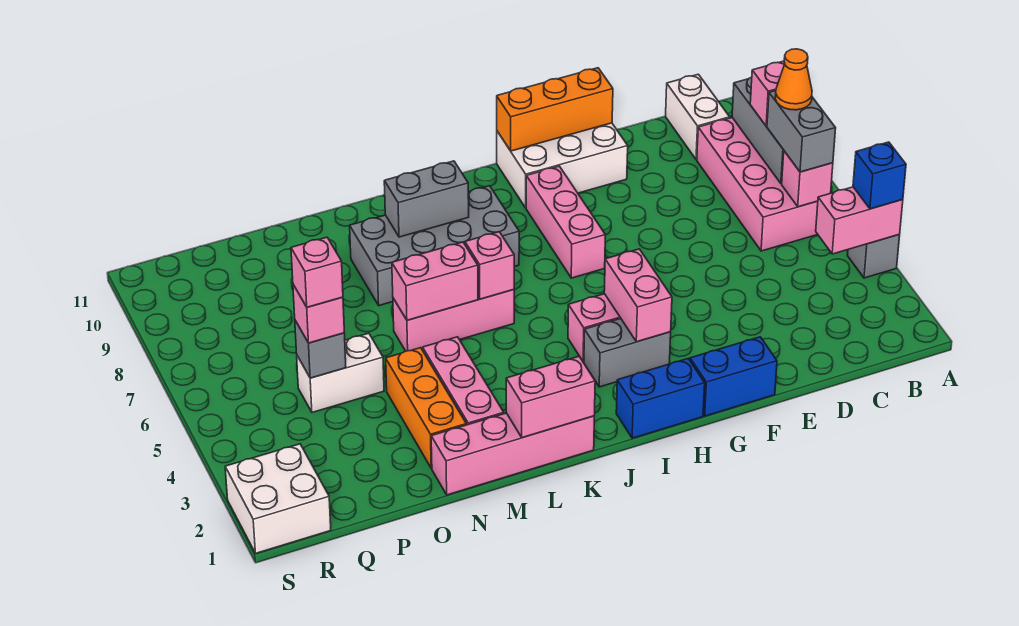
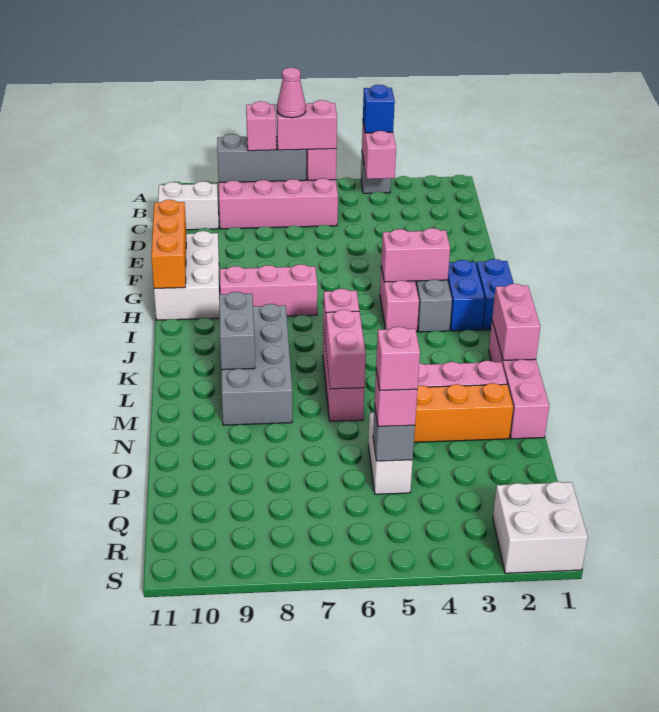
grey 1x2 brick [767,91,836,172] -> pink 1x2 brick [276,100,337,150]
orange 1x1 cone [775,49,812,110] -> pink 1x1 cone [277,68,306,118]
blue 1x2 brick [690,337,777,416] -> blue 1x2 brick moved to [448,260,485,331]

